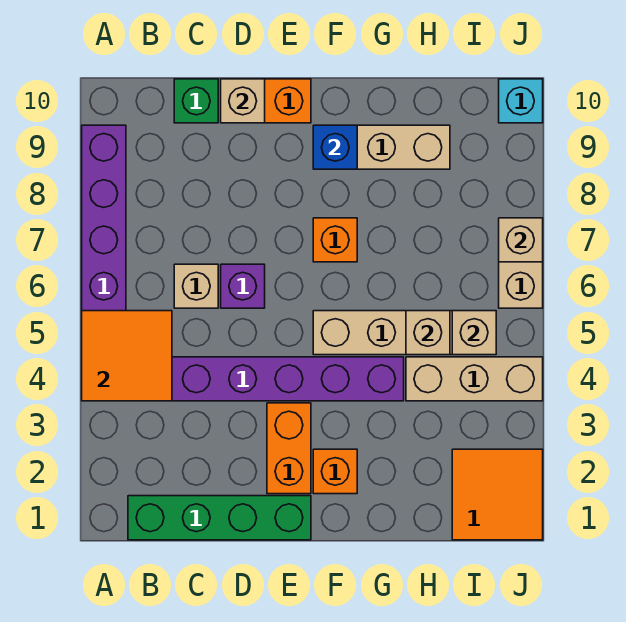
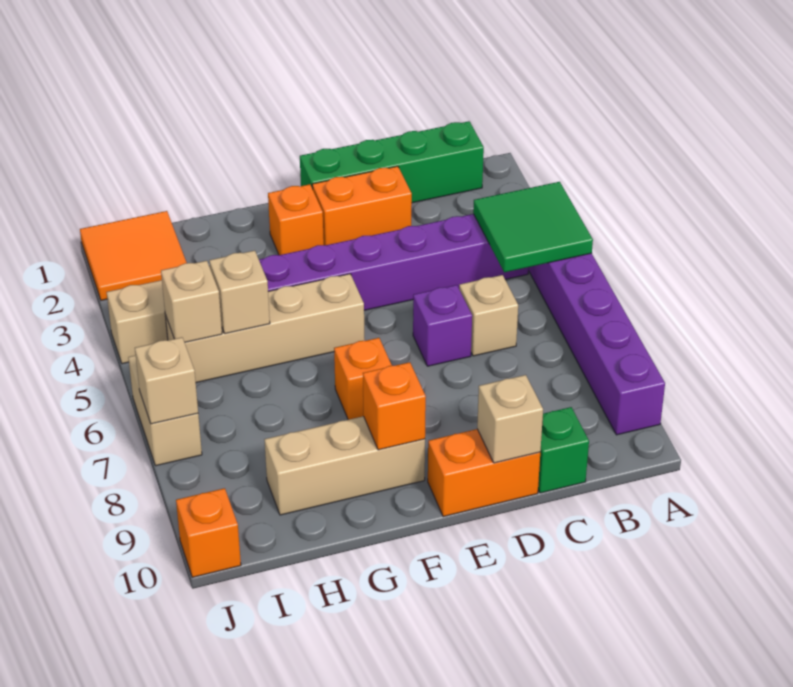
orange 2x2 tile [82,311,172,401] -> green 2x2 tile [473,182,593,272]
orange 1x2 brick [267,403,311,494] -> orange 1x2 brick turned to [312,166,412,245]
blue 1x1 brick [313,125,357,169] -> orange 1x1 brick [363,362,426,450]
cyan 1x1 brick [499,79,543,123] -> orange 1x1 brick [176,488,241,577]

